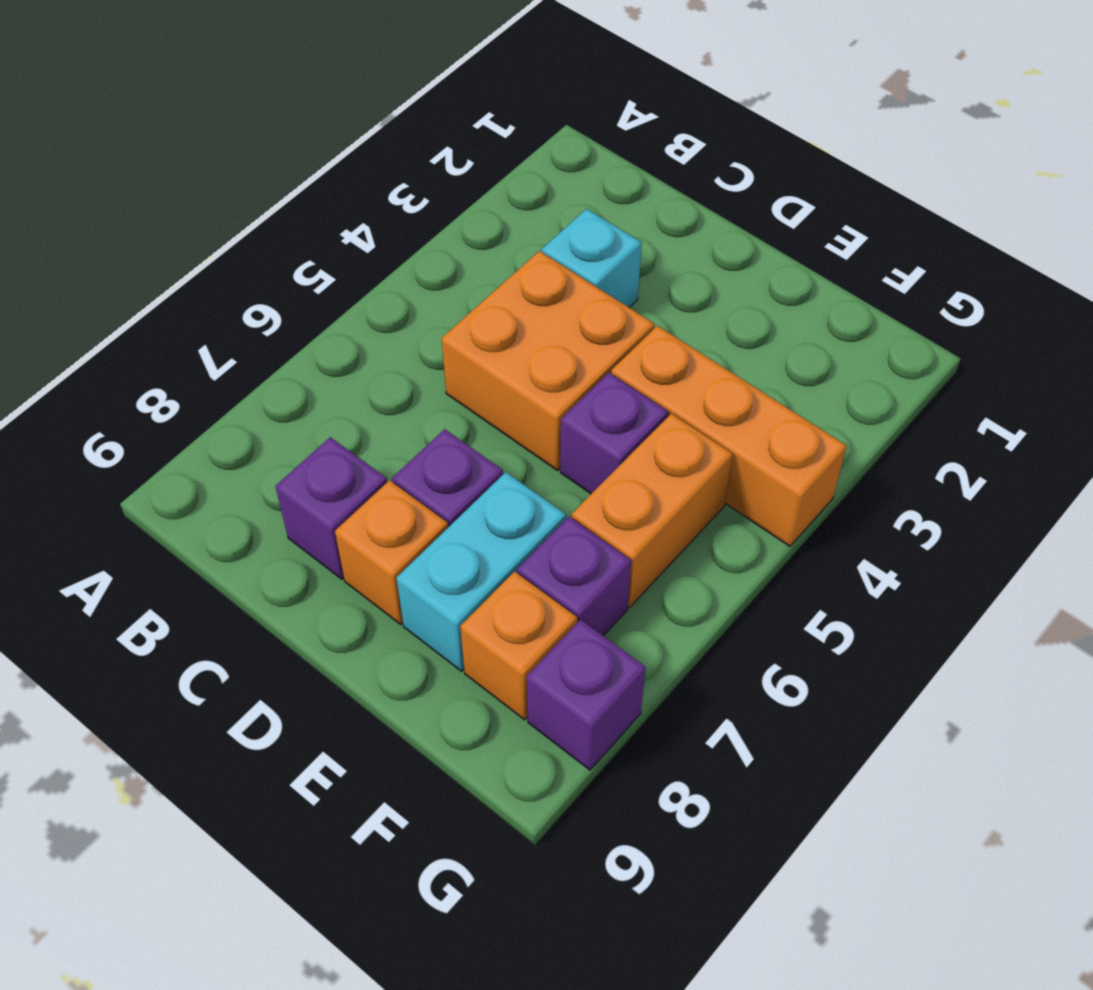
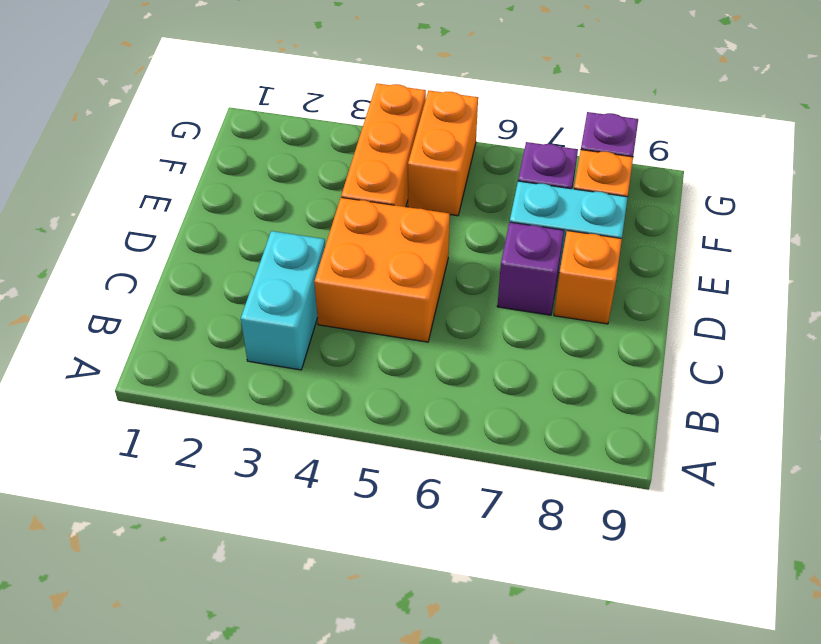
cyan 1x1 brick [542,209,642,308] -> cyan 1x2 brick [241,231,325,370]
purple 1x1 brick [275,437,387,579] -> none
purple 1x1 brick [560,373,668,494] -> none
orange 1x2 brick [572,414,733,607] -> orange 1x2 brick turned to [408,91,478,216]

